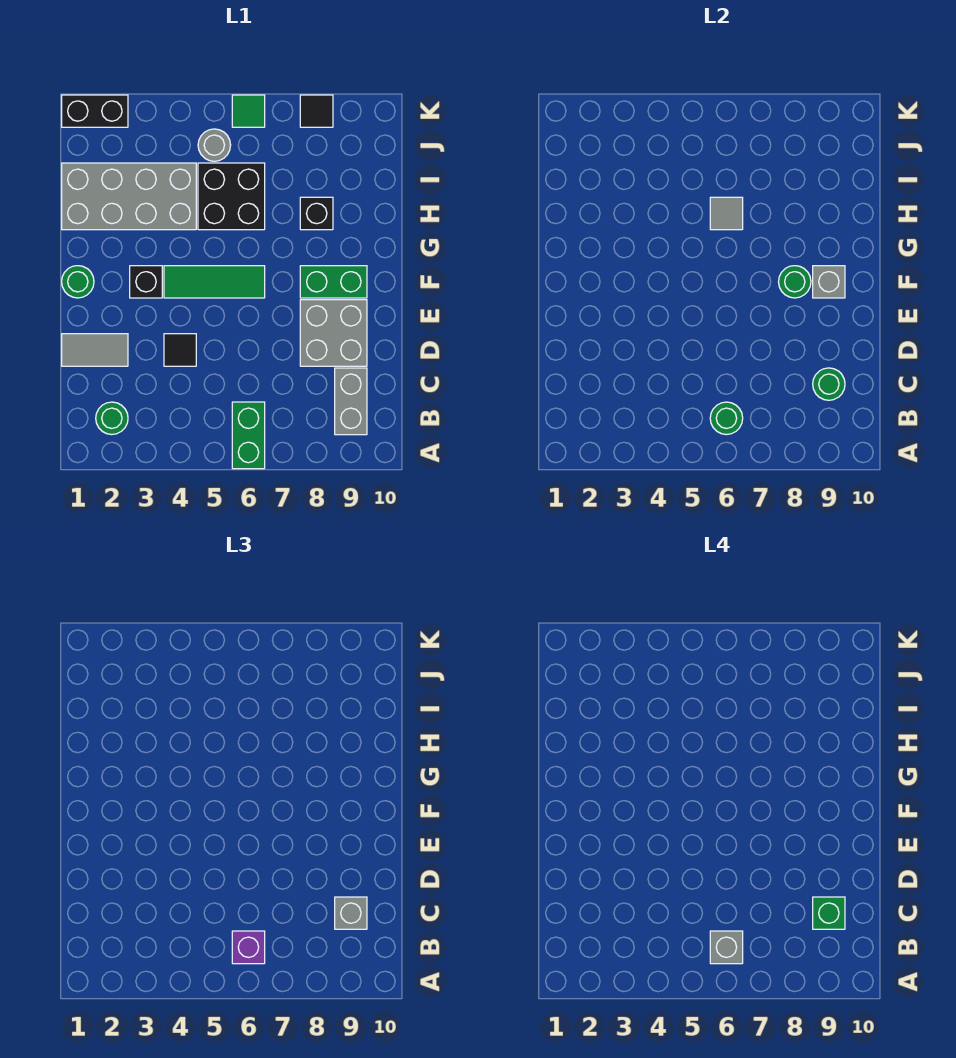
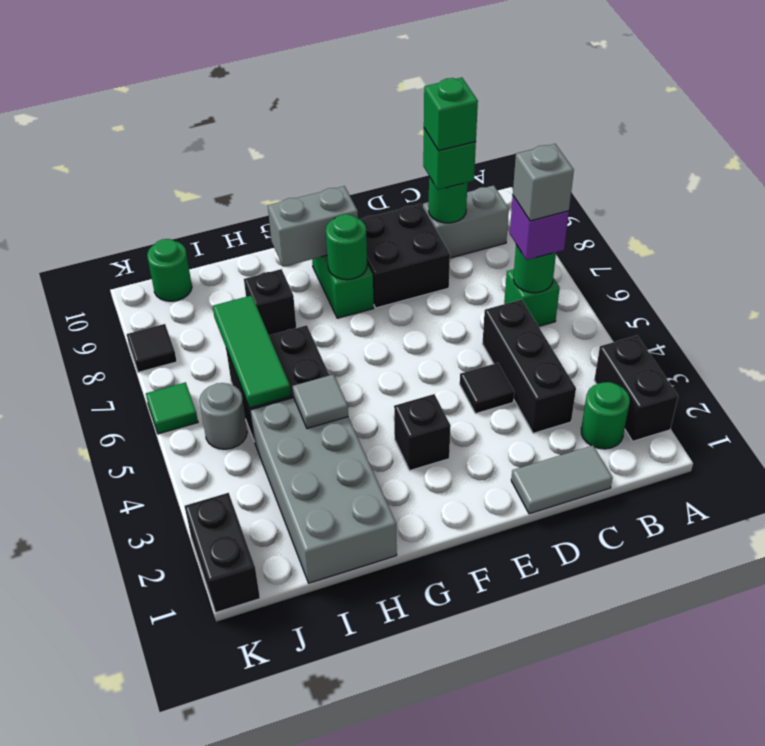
none -> black 1x2 brick [594,336,678,441]
green 1x2 brick [232,402,265,469] -> green 1x1 brick [504,269,560,327]
none -> black 1x3 brick [482,299,576,433]
grey 1x1 brick [335,897,367,929] -> green 1x1 brick [423,129,476,190]
grey 1x2 tile [62,334,128,366] -> grey 1x2 tile turned to [511,445,612,514]
grey 2x2 brick [300,300,367,366] -> black 2x2 brick [360,204,450,308]
green 1x1 round brick [62,266,94,298] -> green 1x1 round brick moved to [147,239,192,301]
green 1x3 tile [164,266,265,298] -> green 1x3 tile moved to [213,295,291,408]
grey 1x1 brick [813,266,845,298] -> grey 1x2 brick [268,186,358,267]
grey 1x1 tile [710,197,743,230] -> grey 1x1 tile moved to [293,374,348,428]

